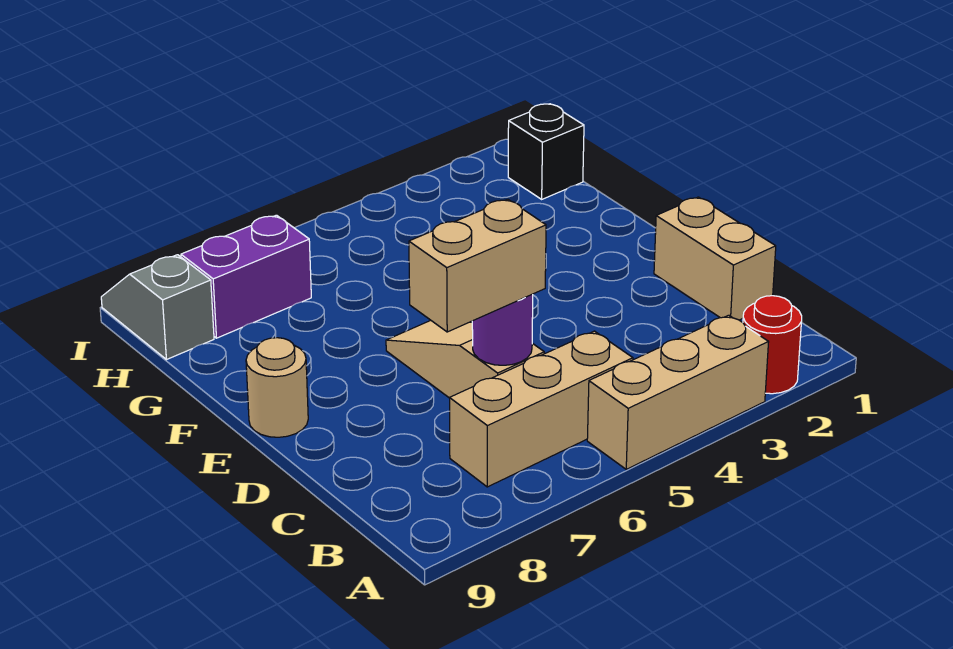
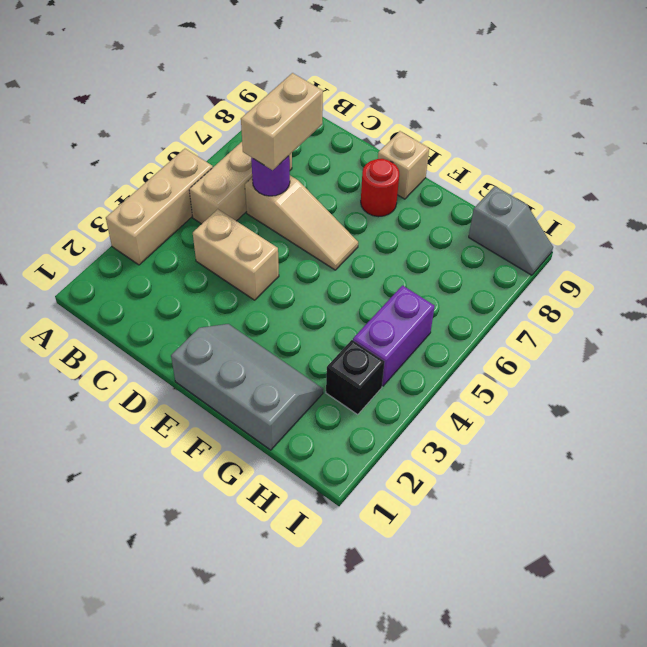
red 1x1 round brick [743,296,802,394] -> red 1x1 round brick moved to [361,159,399,217]
tan 1x2 brick [654,197,776,320] -> tan 1x2 brick moved to [193,209,279,300]
none -> grey 2x3 slope [171,324,323,450]
tan 1x1 round brick [246,338,308,437] -> tan 1x1 brick [378,131,429,199]
black 1x1 brick [508,104,584,199] -> black 1x1 brick moved to [326,340,385,414]
purple 1x2 brick [181,215,311,338] -> purple 1x2 brick moved to [353,286,435,386]

